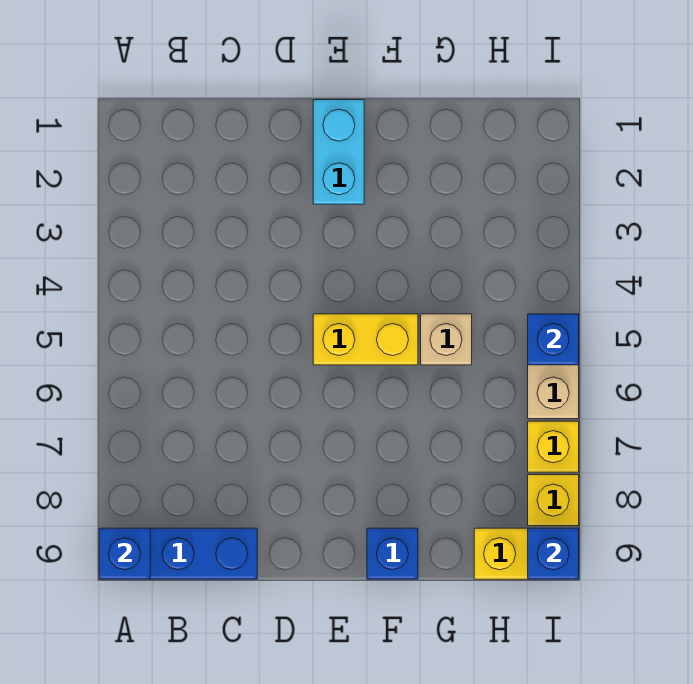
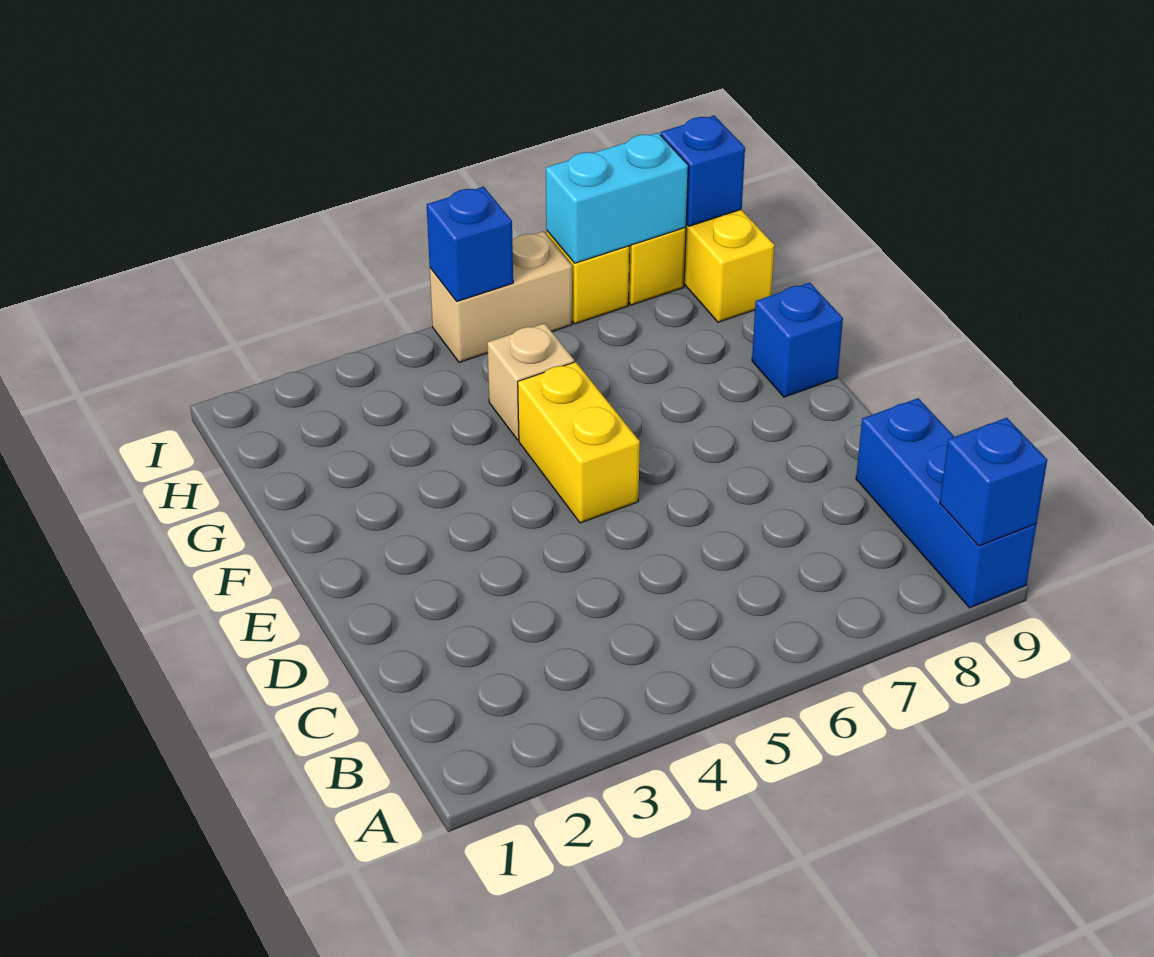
cyan 1x2 brick [313,100,364,204] -> cyan 1x2 brick moved to [546,133,688,263]

